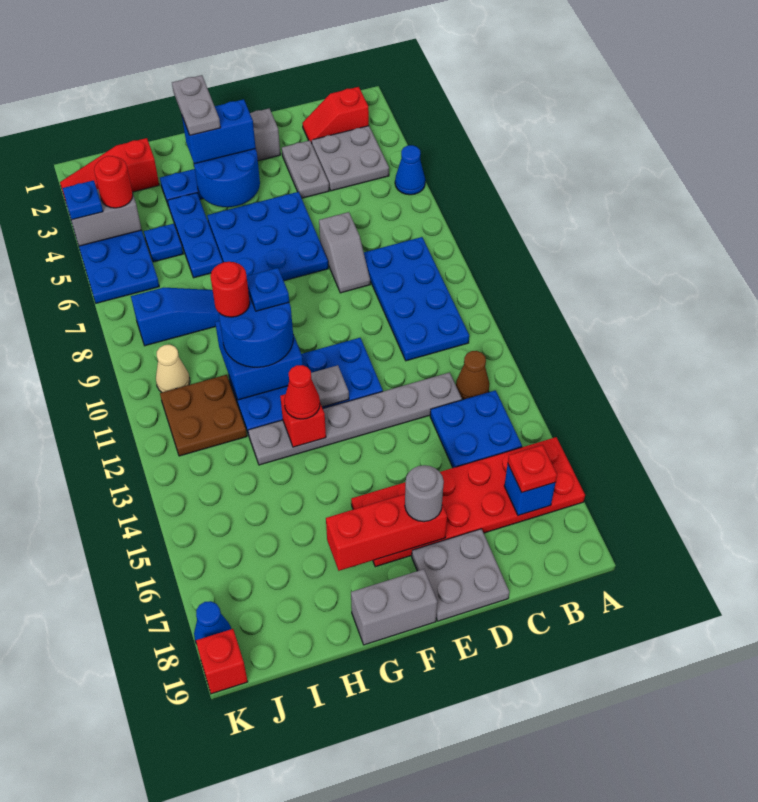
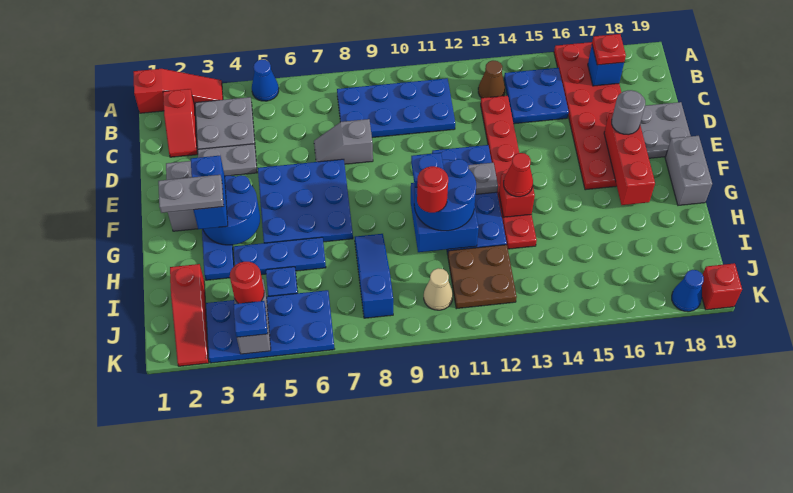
none -> red 1x3 slope [133,69,223,113]
grey 1x6 plate [248,372,462,465] -> red 1x6 plate [481,96,537,249]
grey 1x2 slope [319,212,370,293] -> grey 1x2 slope turned to [314,119,373,164]

